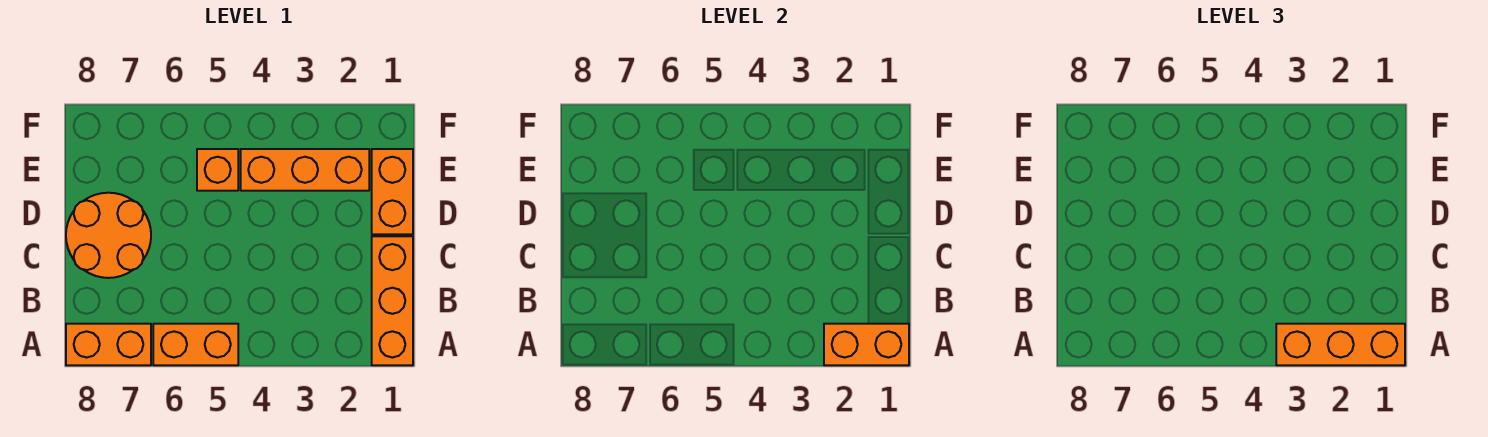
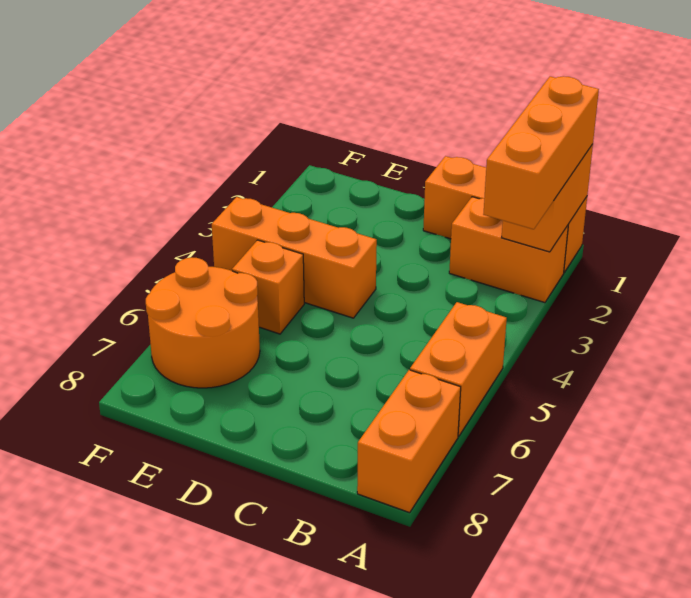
orange 2x2 round brick [66,193,151,278] -> orange 2x2 round brick moved to [146,257,260,388]
orange 1x2 brick [372,149,413,234] -> orange 1x2 brick moved to [449,197,568,303]
orange 1x3 brick [241,149,369,191] -> orange 1x3 brick turned to [212,197,377,318]

